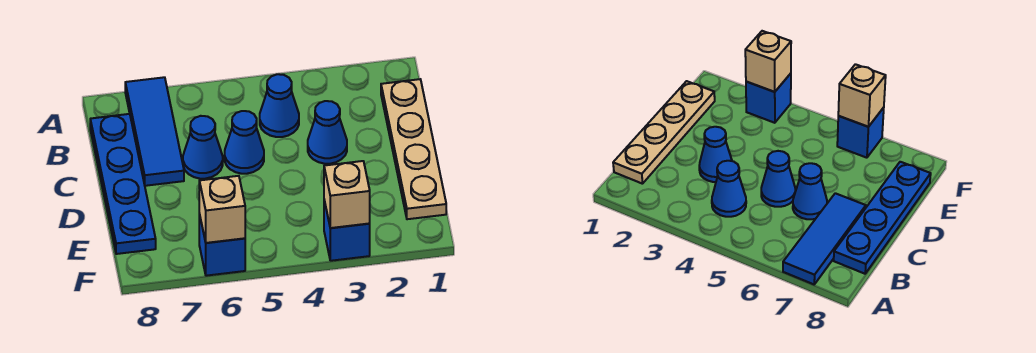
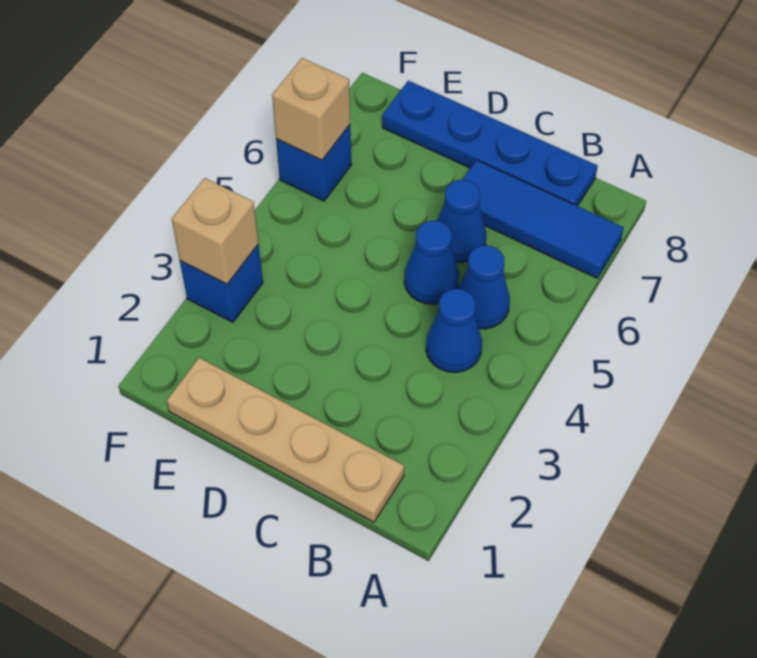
blue 1x1 cone [308,101,347,164] -> blue 1x1 cone moved to [458,245,510,329]

